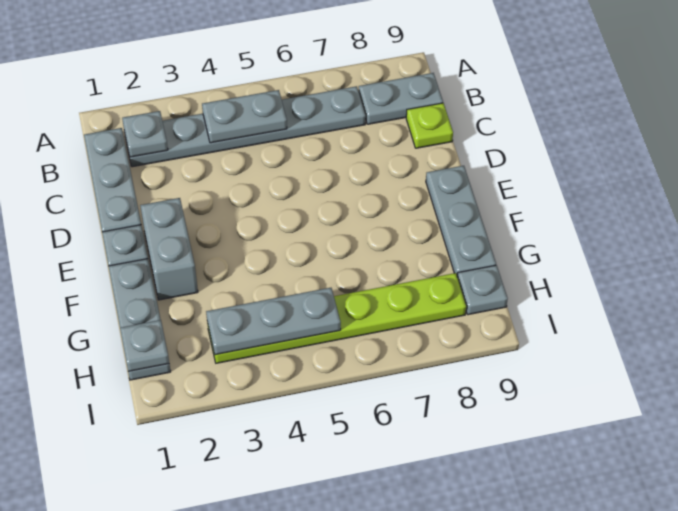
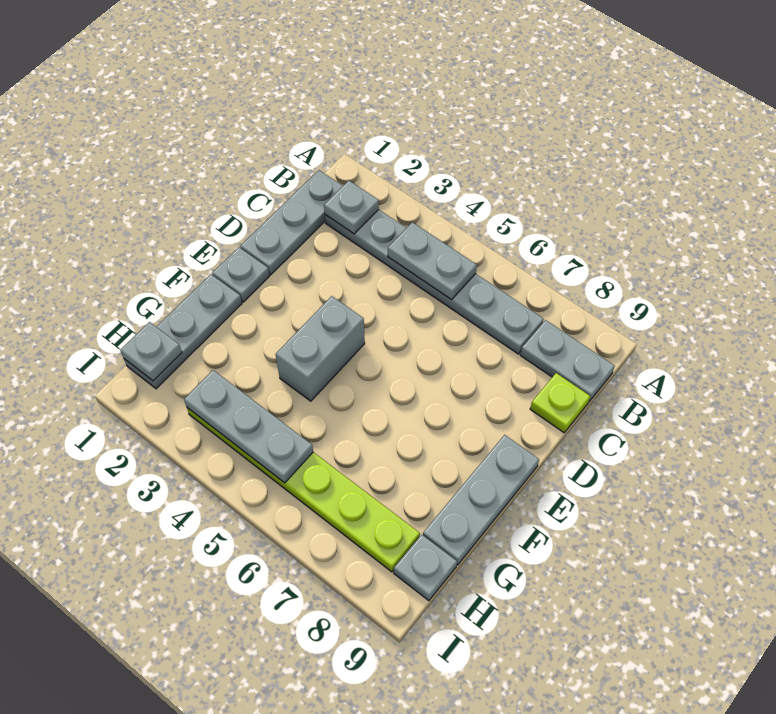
grey 1x2 brick [140,198,198,300] -> grey 1x2 brick moved to [276,296,365,401]

